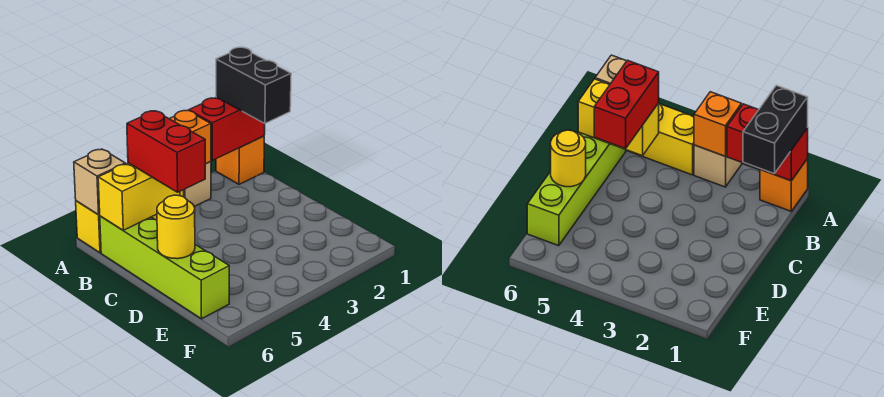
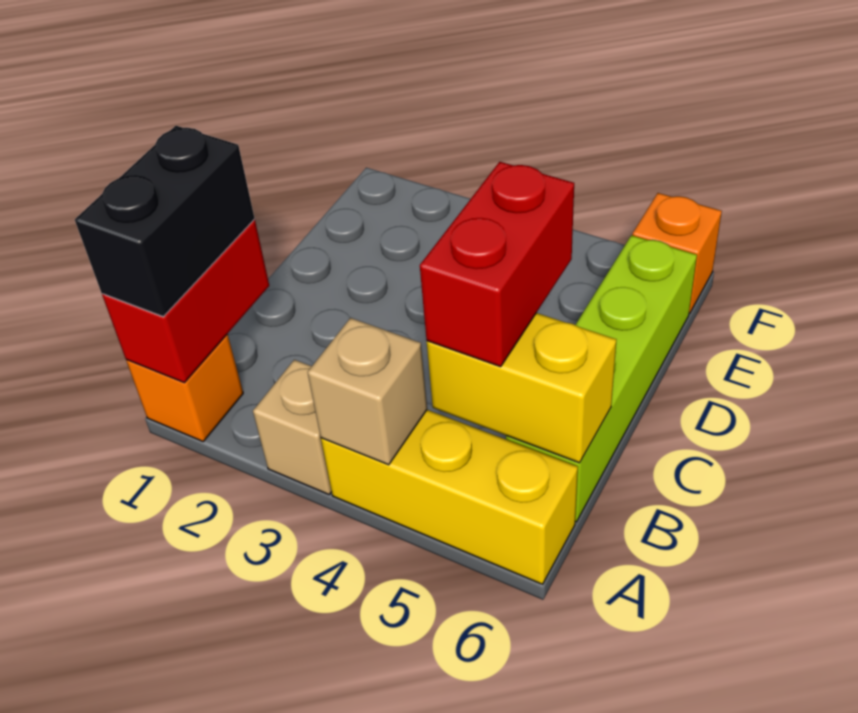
red 1x2 brick [189,97,265,160] -> red 1x2 brick turned to [102,219,269,383]
orange 1x1 brick [169,111,211,164] -> orange 1x1 brick moved to [632,193,722,314]
tan 1x1 brick [74,149,125,215] -> tan 1x1 brick moved to [307,318,427,465]
yellow 1x1 round brick [157,195,195,259] -> none

